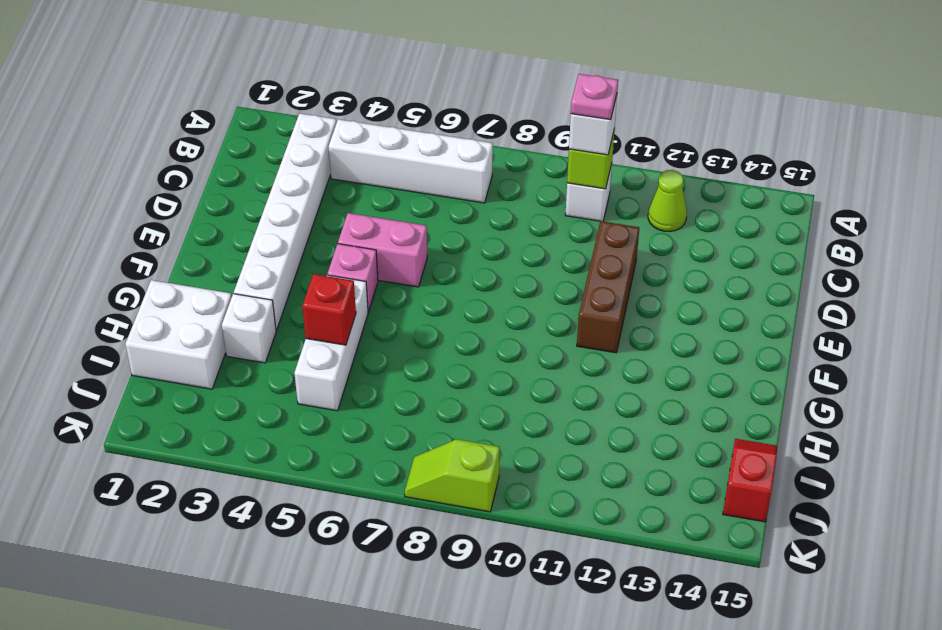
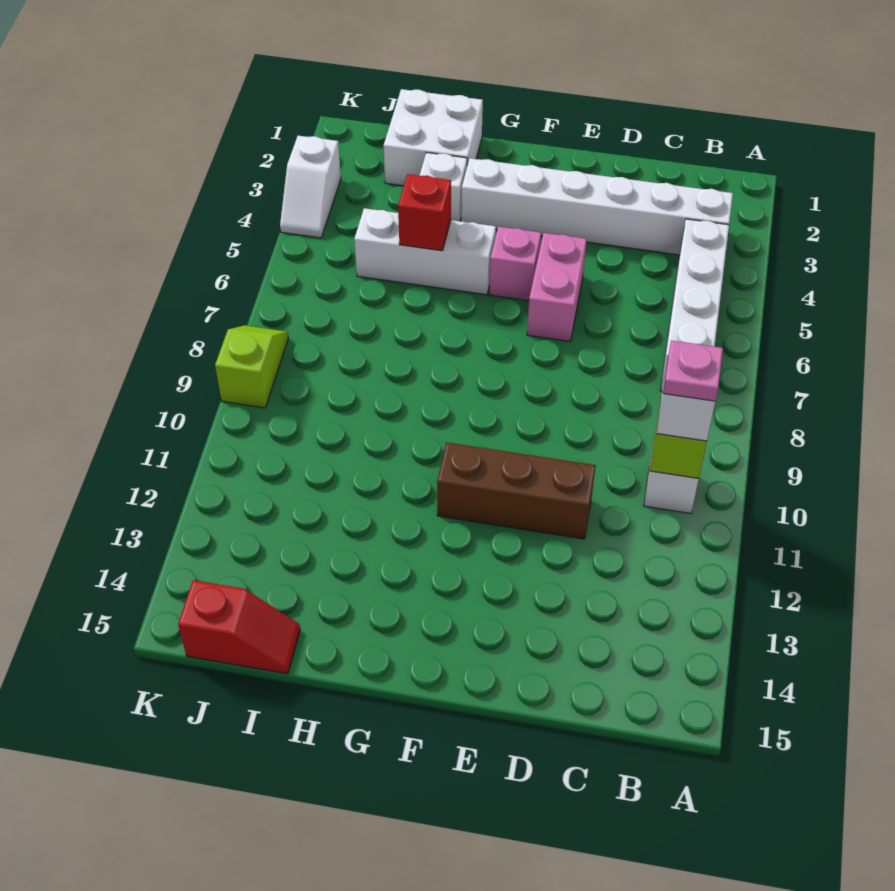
lime 1x1 cone [648,170,687,231] -> none
none -> white 1x2 slope [280,136,341,238]

